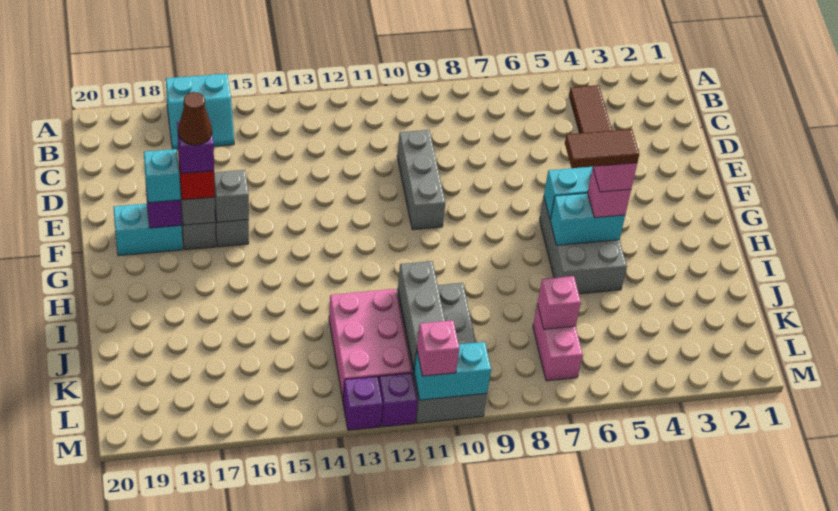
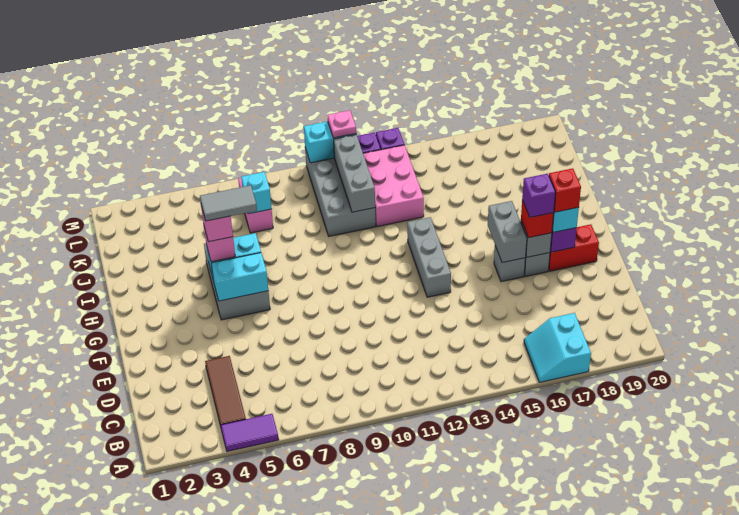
none -> purple 1x2 tile [221,414,279,451]
cyan 2x2 slope [166,74,234,149] -> cyan 2x2 slope turned to [524,313,591,382]
grey 1x3 brick [397,130,445,230] -> grey 1x3 brick moved to [407,217,451,297]
grey 1x1 brick [214,170,249,222] -> grey 1x2 brick [488,201,527,263]
brown 1x1 cone [178,92,212,145] -> none
cyan 1x2 brick [113,204,183,256] -> red 1x2 brick [549,224,599,271]
none -> red 1x1 brick [549,168,581,212]
brown 1x2 tile [565,129,639,168] -> grey 1x2 tile [200,185,257,221]
pink 1x1 brick [537,276,581,329] -> cyan 1x1 brick [241,172,272,214]
pink 1x1 brick [417,320,459,376] -> pink 1x1 plate [327,110,356,138]

